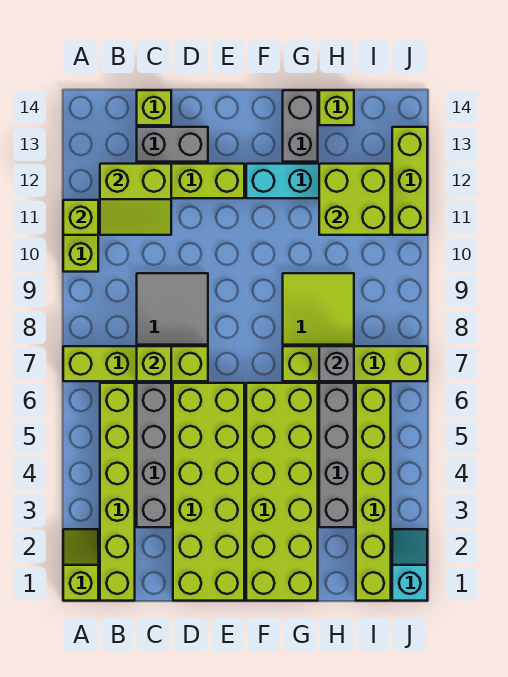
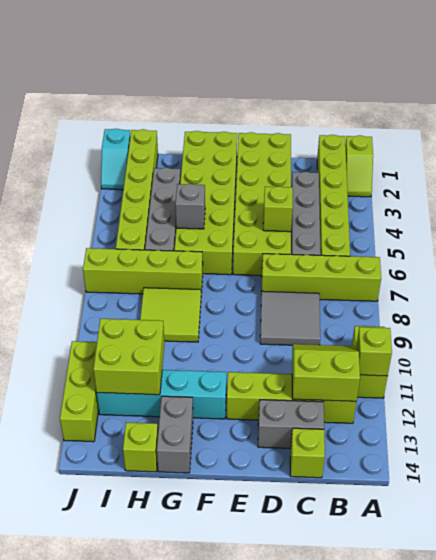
lime 1x1 brick [137,346,171,381] -> lime 1x1 brick moved to [263,186,293,232]
grey 1x1 brick [319,346,354,381] -> grey 1x1 brick moved to [175,184,205,229]

